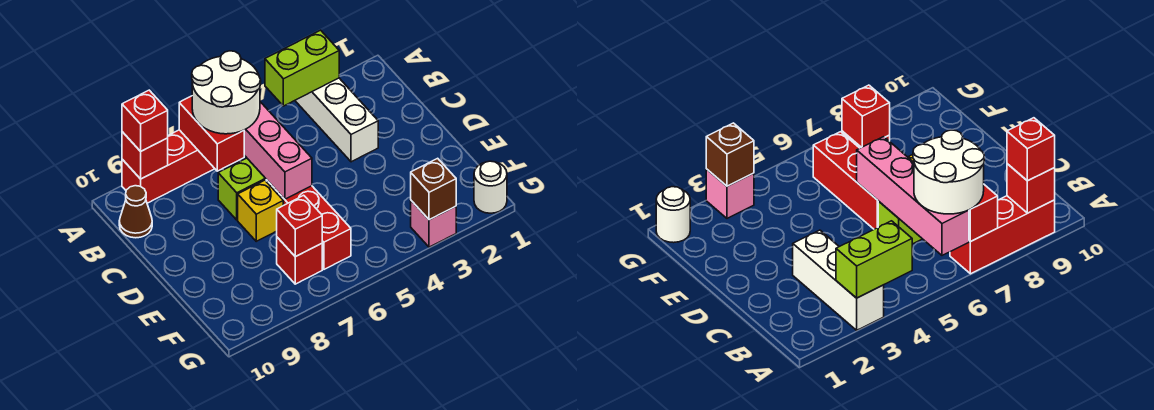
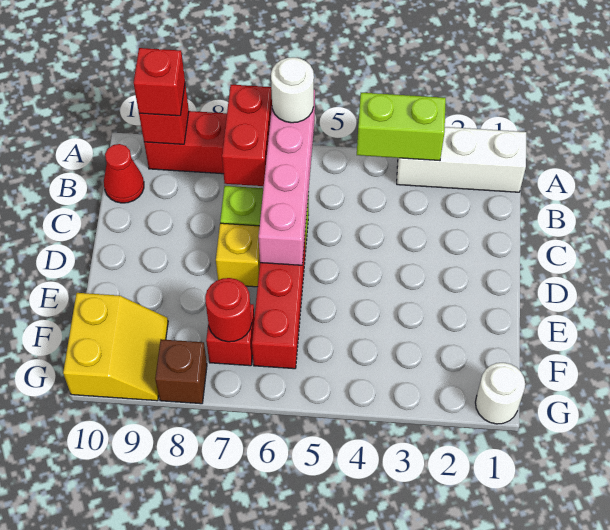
white 1x3 brick [295,78,378,162] -> white 1x3 brick turned to [397,127,526,192]
white 2x2 round brick [192,51,261,134] -> white 1x1 round brick [271,57,314,123]
brown 1x1 cone [119,186,152,238] -> red 1x1 cone [104,144,144,203]
red 1x1 brick [277,195,322,257] -> red 1x1 round brick [205,278,252,342]
none -> yellow 2x2 slope [63,293,168,401]
pink 1x1 brick [411,201,456,247] -> none
brown 1x1 brick [411,158,456,220] -> brown 1x1 brick moved to [155,339,207,404]

